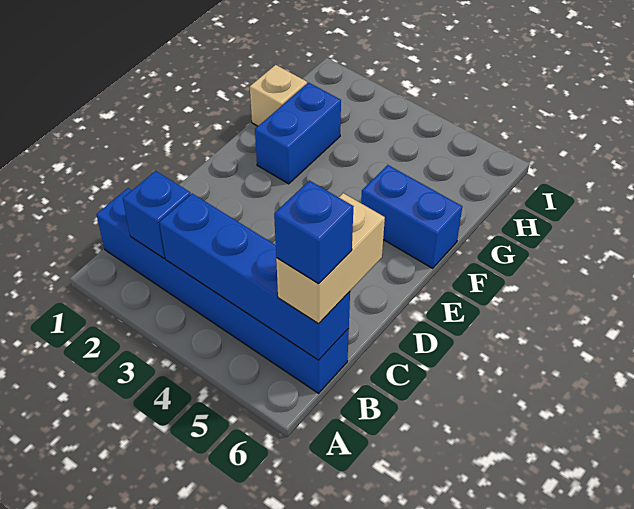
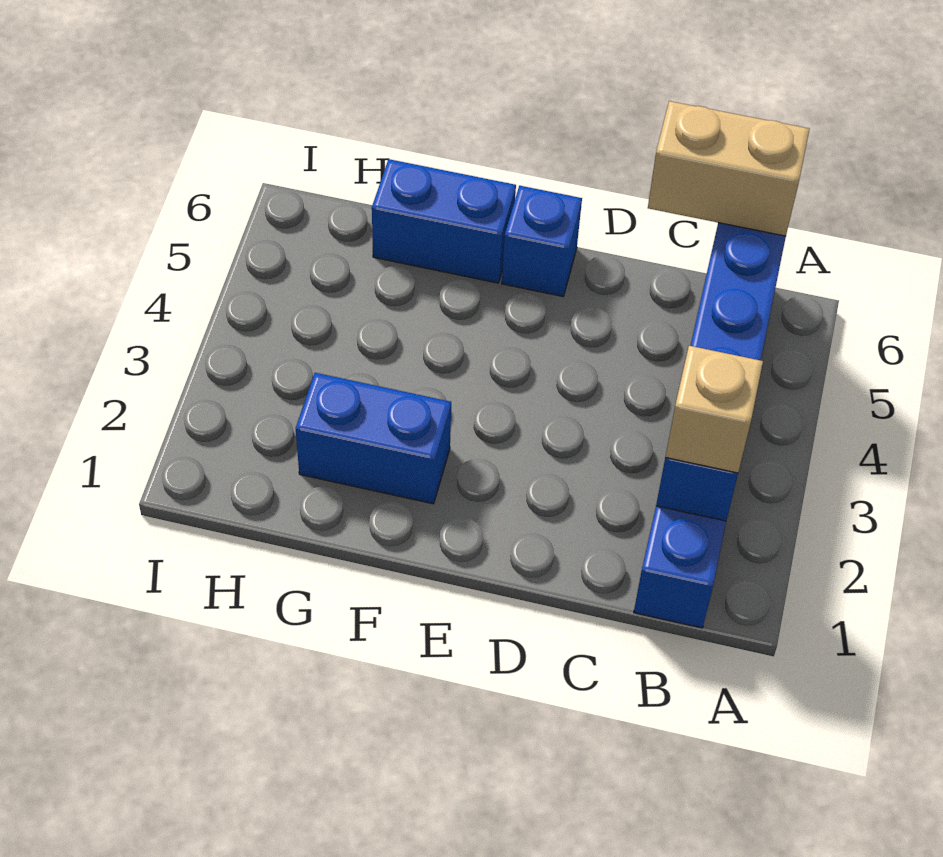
blue 1x1 brick [274,181,354,284] -> blue 1x1 brick moved to [502,186,582,296]
blue 1x2 brick [361,165,462,268] -> blue 1x2 brick turned to [372,159,516,283]
tan 1x1 brick [250,65,307,126] -> tan 1x1 brick moved to [665,346,763,473]

